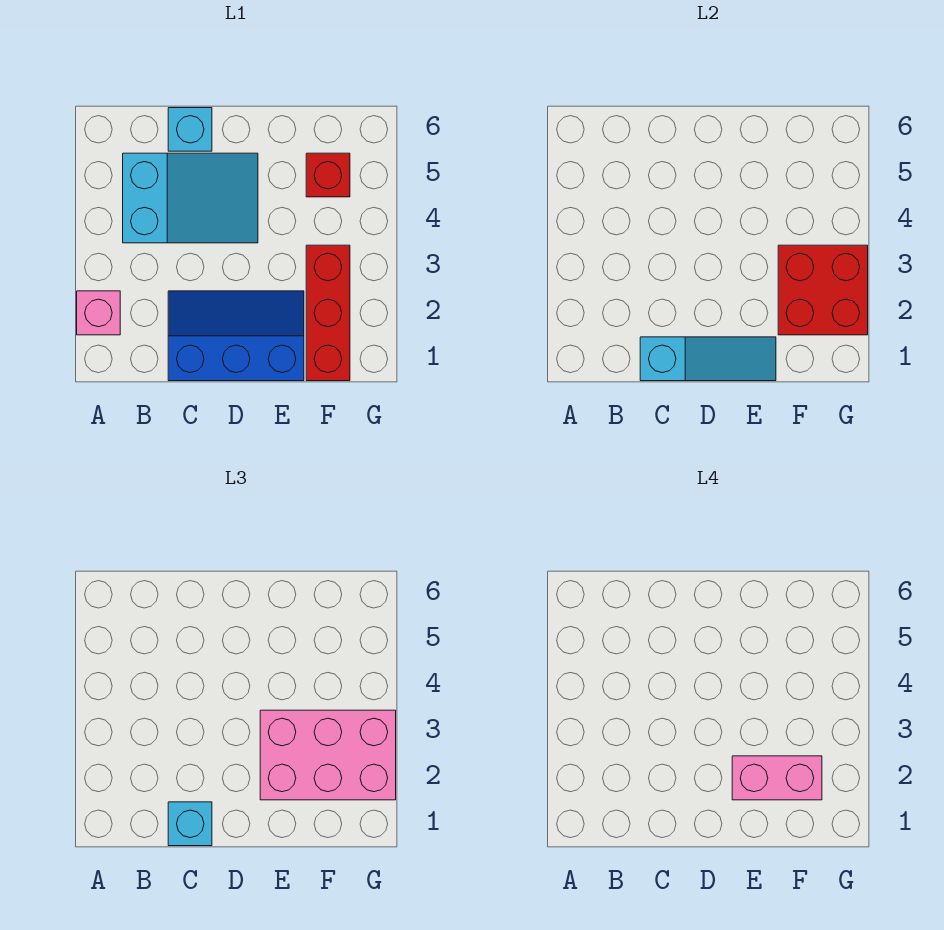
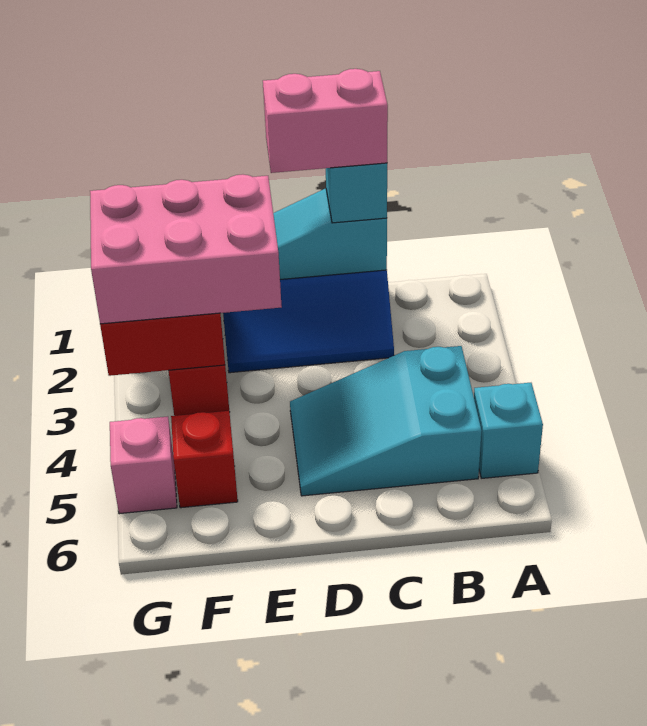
pink 1x1 brick [77,291,120,335] -> pink 1x1 brick moved to [110,417,177,514]
cyan 1x1 brick [168,108,212,151] -> cyan 1x1 brick moved to [474,383,543,478]
pink 1x2 brick [732,756,822,800] -> pink 1x2 brick moved to [263,69,388,173]

